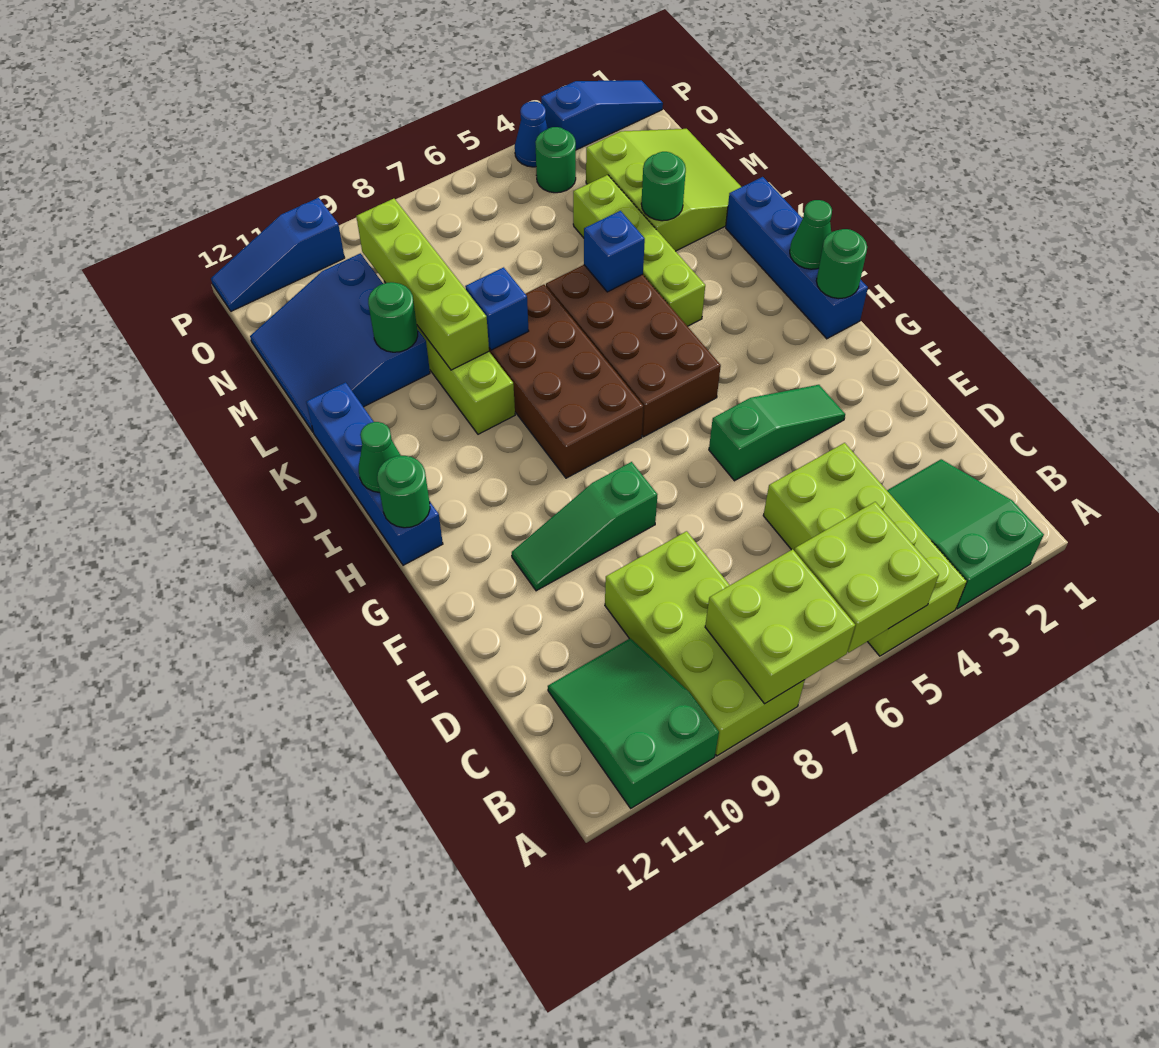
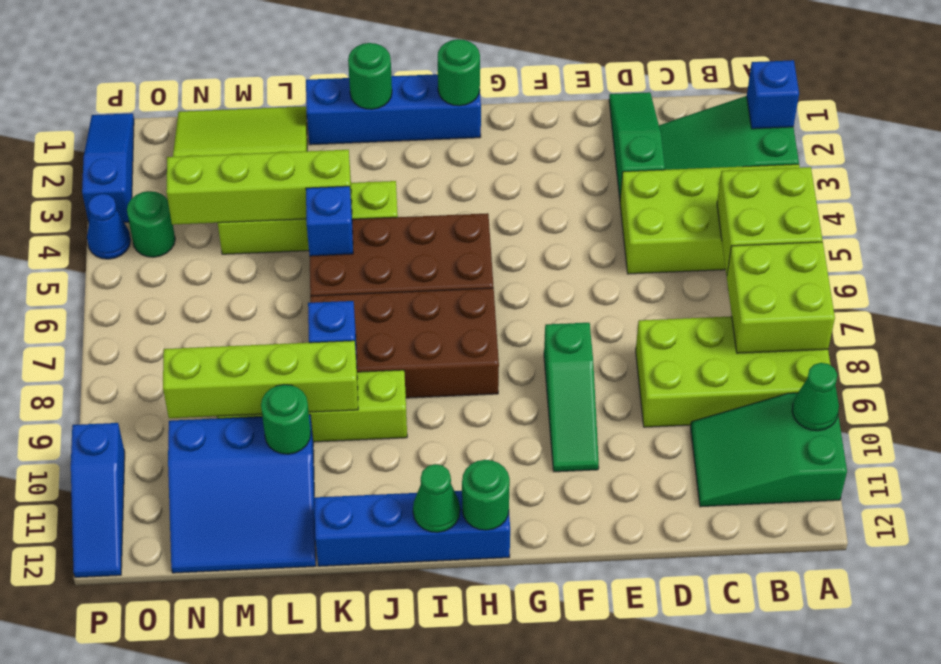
none -> blue 1x1 brick [747,60,799,129]
green 1x3 slope [709,385,845,481] -> green 1x3 slope moved to [609,92,665,198]
green 1x1 cone [790,200,832,269] -> green 1x1 cone moved to [792,363,839,431]
none -> lime 1x4 brick [166,150,352,225]
green 1x1 round brick [641,152,686,221] -> green 1x1 round brick moved to [348,43,392,109]

